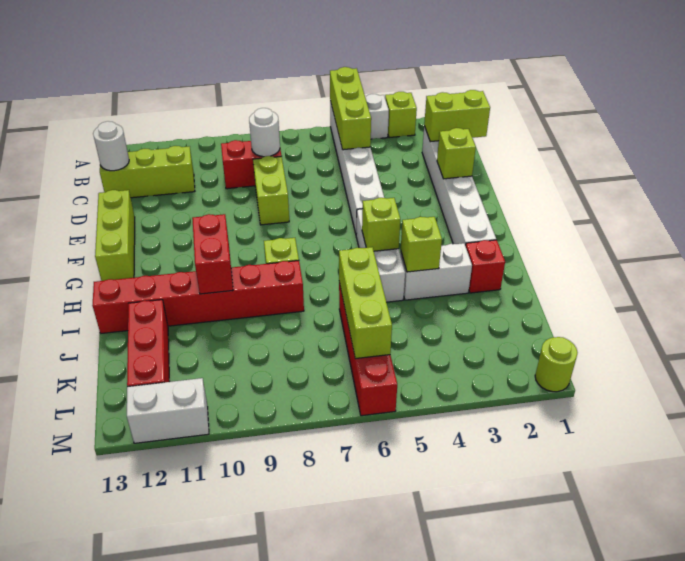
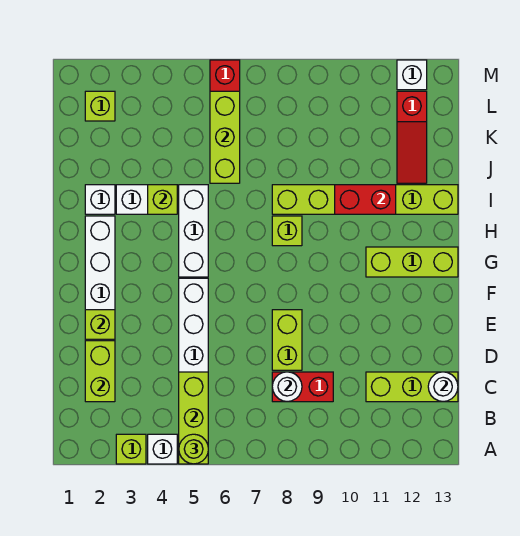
lime 1x2 brick [424,90,490,142] -> lime 1x2 brick turned to [85,341,115,402]
lime 1x3 brick [95,190,135,281] -> lime 1x3 brick turned to [366,247,458,277]
lime 1x1 brick [362,198,400,251] -> lime 1x1 brick moved to [85,91,115,121]
red 1x2 brick [192,214,233,294] -> red 1x2 brick turned to [335,185,396,214]
red 1x1 brick [466,240,505,293] -> white 1x1 brick [85,185,115,214]
red 1x6 brick [92,261,304,334] -> lime 1x6 brick [272,185,458,214]
red 1x3 brick [127,300,170,387] -> red 1x3 slope [397,91,427,183]
lime 1x1 round brick [535,337,578,392] -> lime 1x1 round brick moved to [179,434,208,464]
white 1x2 brick [127,378,209,443] -> white 1x1 brick [397,60,427,90]

